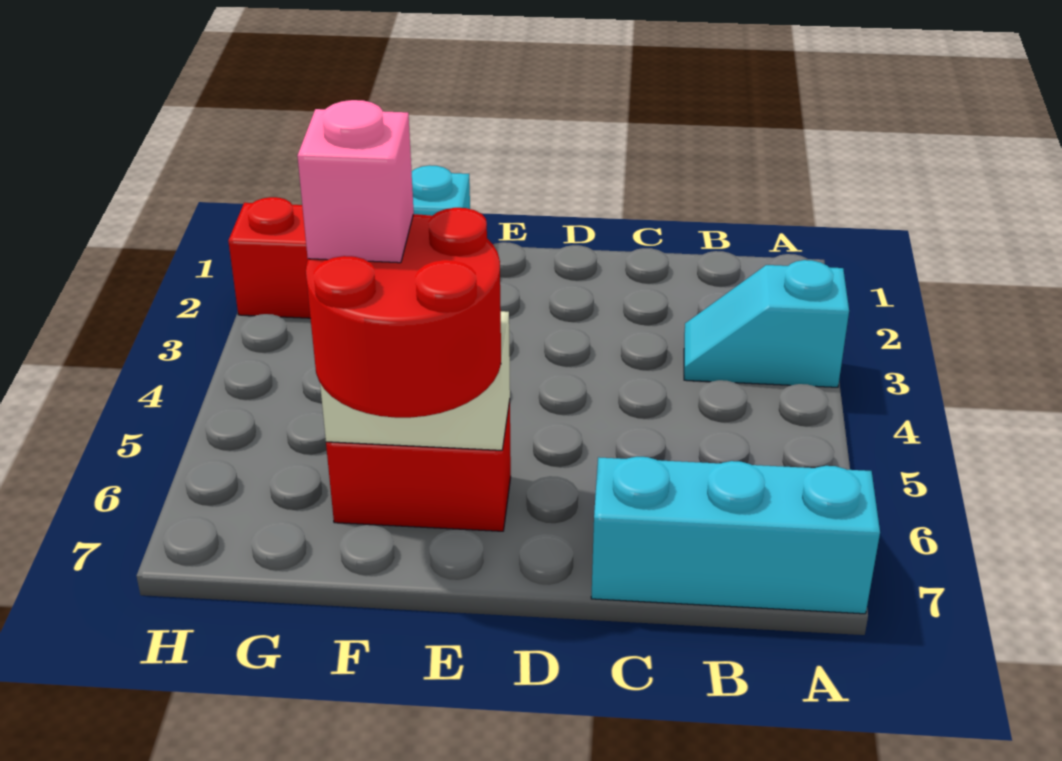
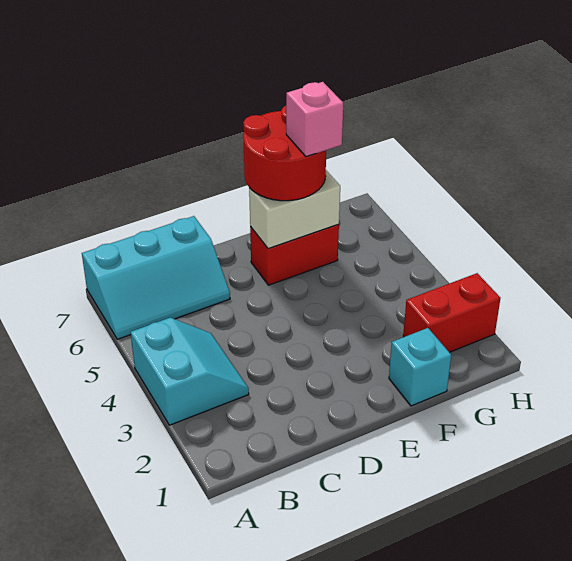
cyan 1x2 slope [684,260,849,387] -> cyan 2x2 slope [131,318,249,425]

